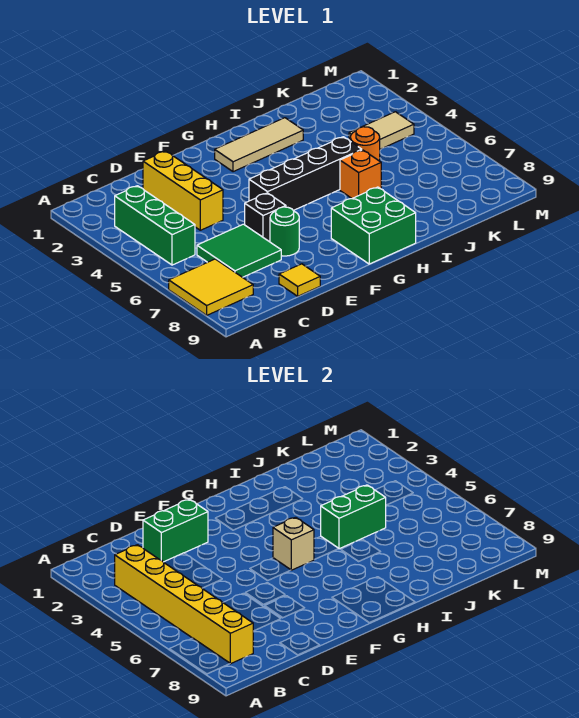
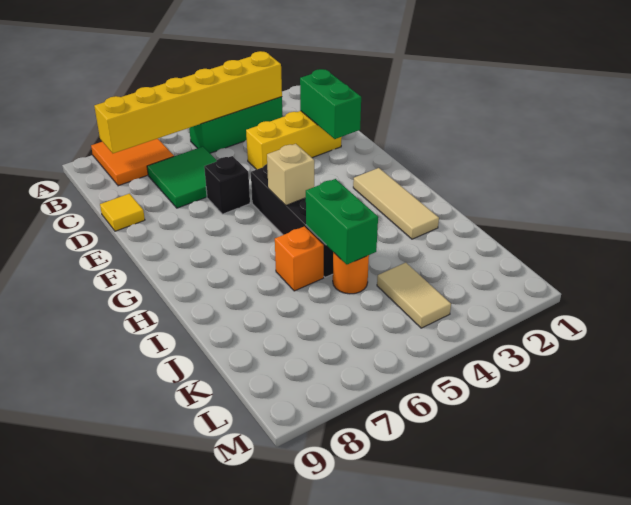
yellow 2x2 tile [169,259,253,315] -> orange 2x2 tile [91,139,174,186]
green 1x1 round brick [270,207,299,256] -> none
green 2x2 brick [331,187,416,264] -> none

